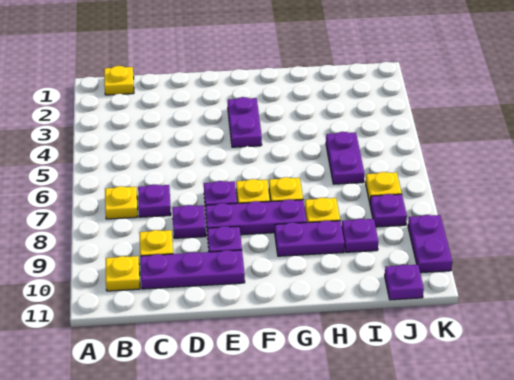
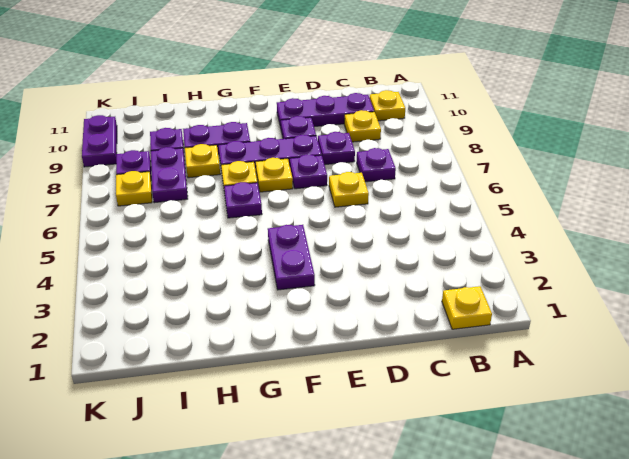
yellow 1x1 plate [105,186,138,219] -> yellow 1x1 plate moved to [329,172,369,207]
purple 1x2 plate [326,132,364,184] -> purple 1x2 plate moved to [151,147,188,203]
purple 1x1 plate [385,265,424,300] -> purple 1x1 plate moved to [224,182,262,218]

